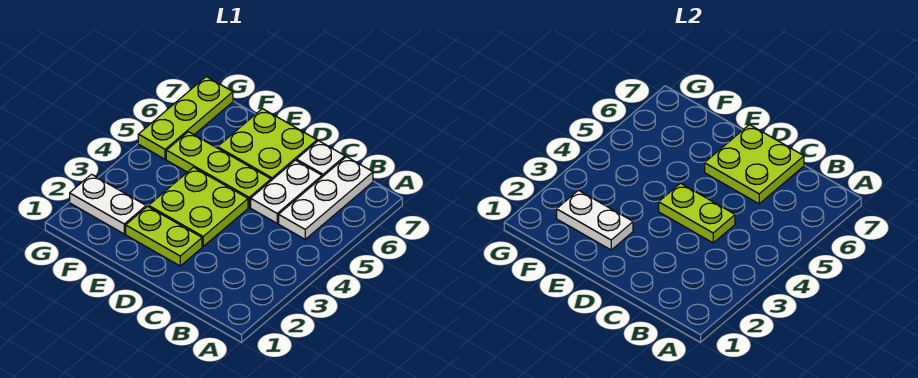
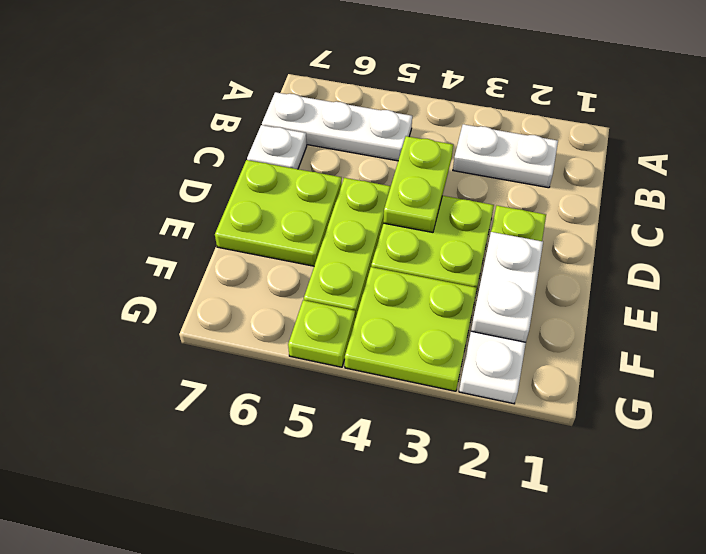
white 1x2 plate [251,160,322,223] -> white 1x2 plate moved to [453,124,558,188]
lime 2x2 plate [705,125,804,204] -> lime 2x2 plate moved to [345,267,477,391]
lime 1x3 plate [138,77,233,159] -> lime 1x1 plate [288,300,355,367]

